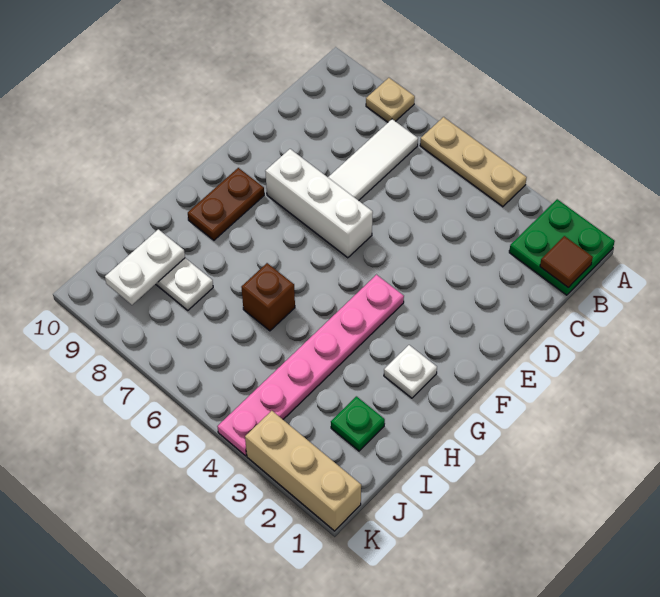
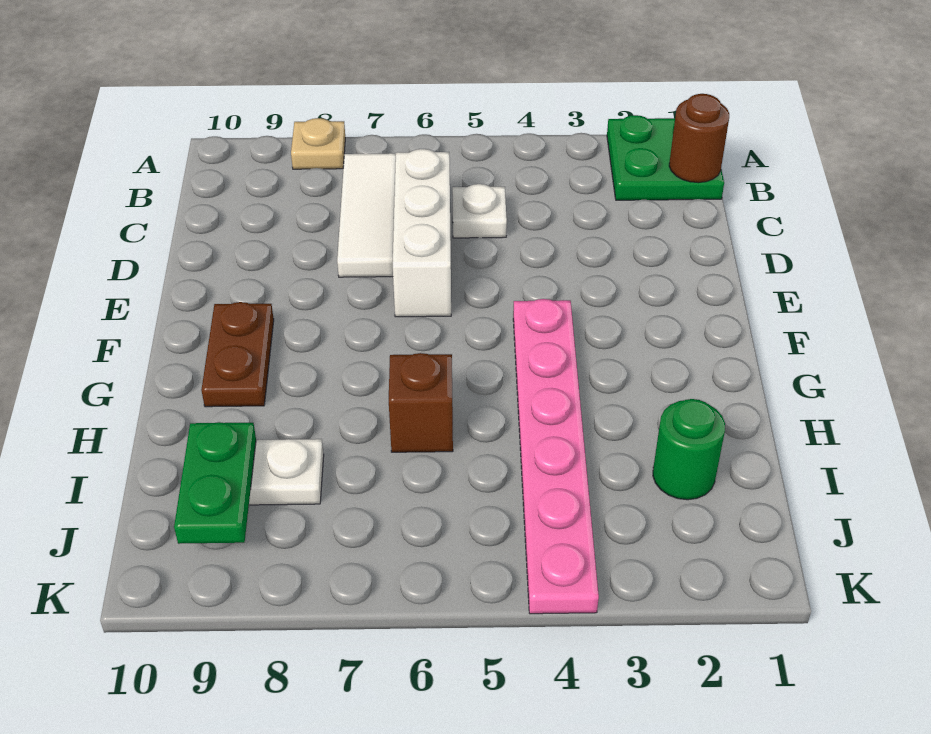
tan 1x3 plate [420,117,527,207] -> none
brown 1x1 tile [540,236,593,288] -> brown 1x1 round brick [669,94,729,183]
white 1x3 brick [265,149,373,258] -> white 1x3 brick turned to [393,149,451,317]
white 1x1 plate [384,345,437,398] -> white 1x1 plate moved to [452,184,507,238]
green 1x1 plate [331,396,385,451] -> green 1x1 round brick [653,399,725,500]
white 1x2 plate [105,229,185,305] -> green 1x2 plate [174,422,256,544]
tan 1x3 brick [245,411,361,531] -> none

